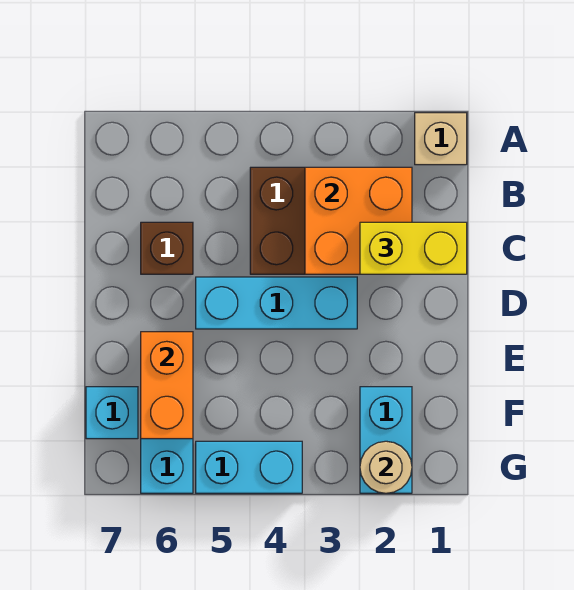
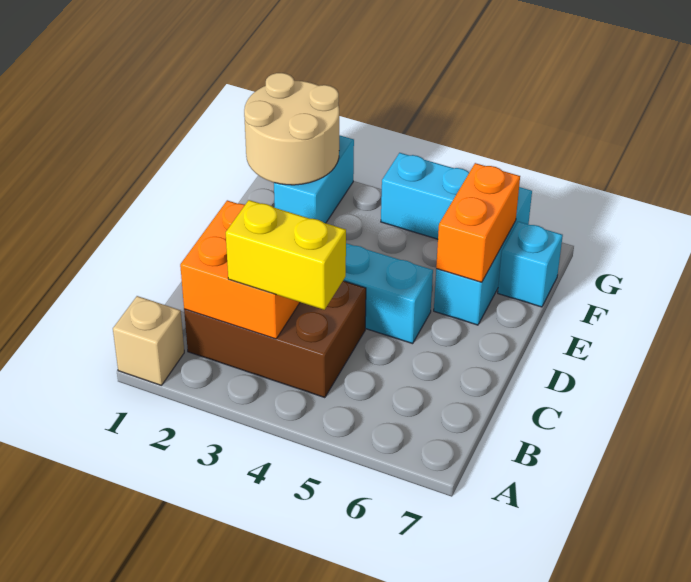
yellow 1x2 brick [360,222,467,274] -> yellow 1x2 brick moved to [226,200,346,310]
brown 1x1 brick [141,222,193,274] -> none
tan 1x1 round brick [360,441,412,493] -> tan 2x2 round brick [244,73,339,185]

